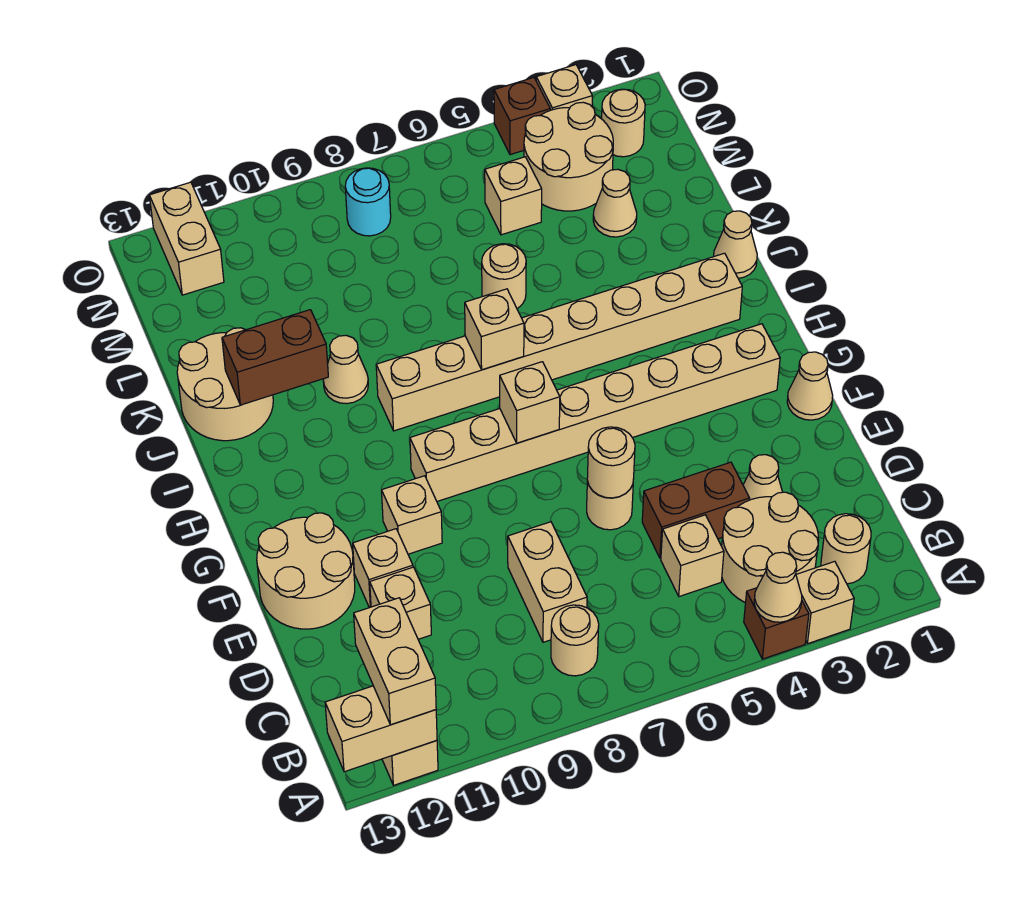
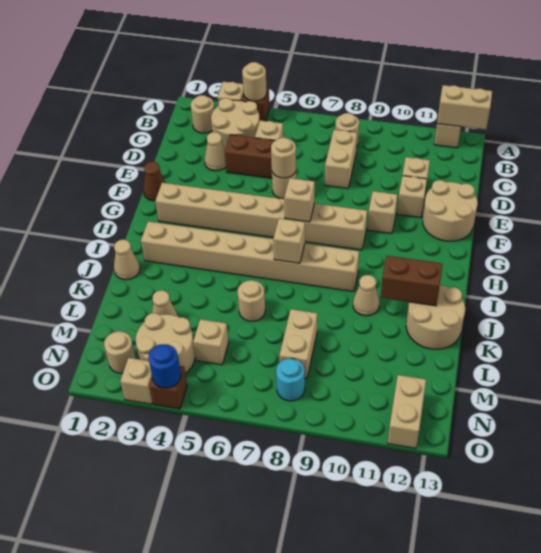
tan 1x1 cone [754,552,802,622] -> tan 1x1 round brick [242,62,267,101]
tan 1x2 brick [354,598,436,725] -> tan 1x2 brick moved to [279,309,317,378]
tan 1x1 cone [787,352,833,420] -> brown 1x1 cone [143,162,166,201]
none -> blue 1x1 round brick [148,344,181,388]

